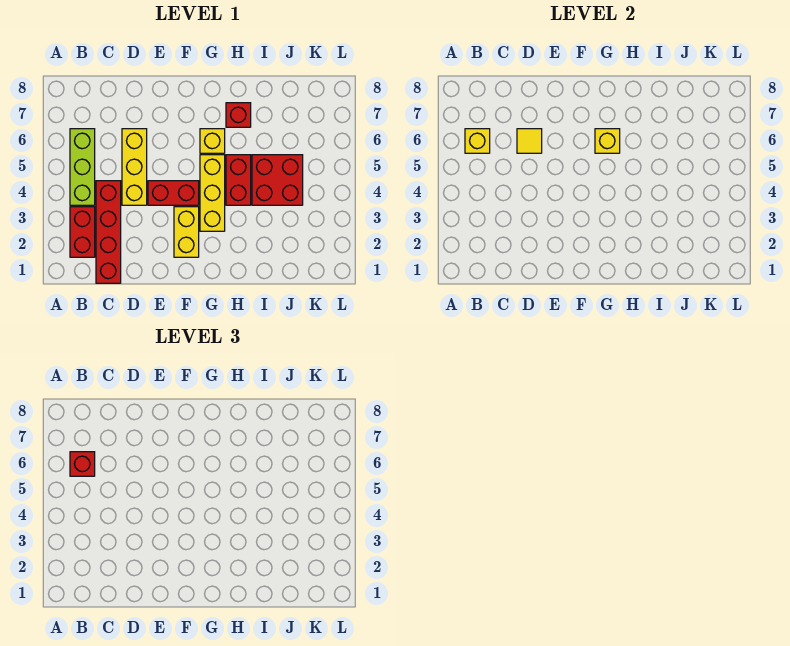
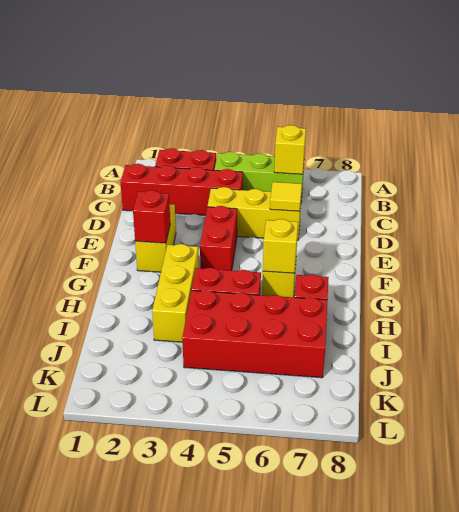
red 1x1 brick [70,452,95,476] -> red 1x1 brick moved to [133,190,170,243]
yellow 1x2 brick [174,207,199,257] -> yellow 1x2 brick turned to [135,204,176,272]
yellow 1x3 brick [200,155,225,231] -> yellow 1x3 brick turned to [152,244,199,342]
red 2x2 brick [252,155,303,205] -> red 2x4 brick [182,290,327,378]

